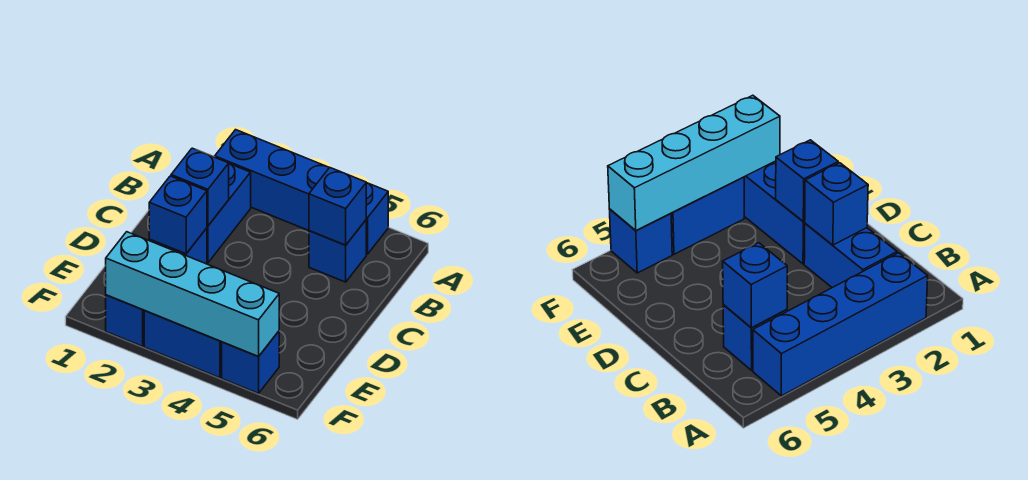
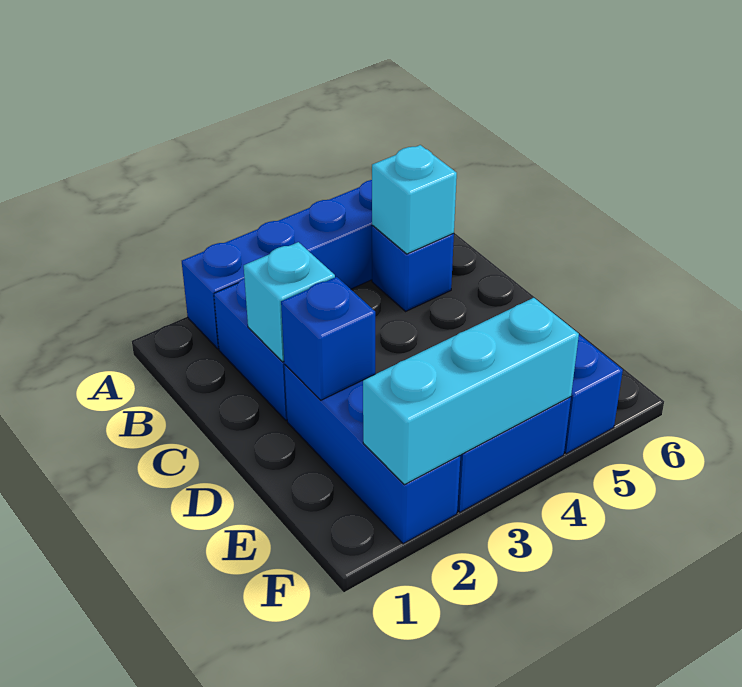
blue 1x1 brick [309,168,366,245] -> cyan 1x1 brick [372,145,457,254]
blue 1x1 brick [171,148,229,226] -> cyan 1x1 brick [244,242,335,362]
cyan 1x4 brick [106,232,279,357] -> cyan 1x3 brick [363,298,579,485]

